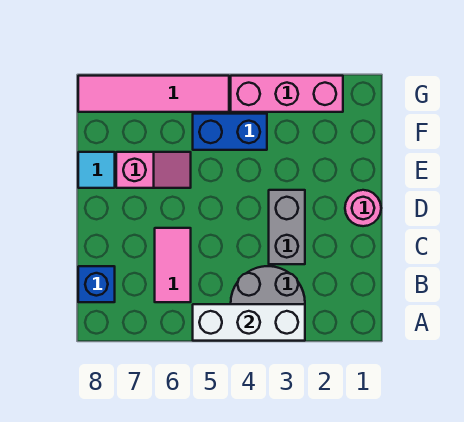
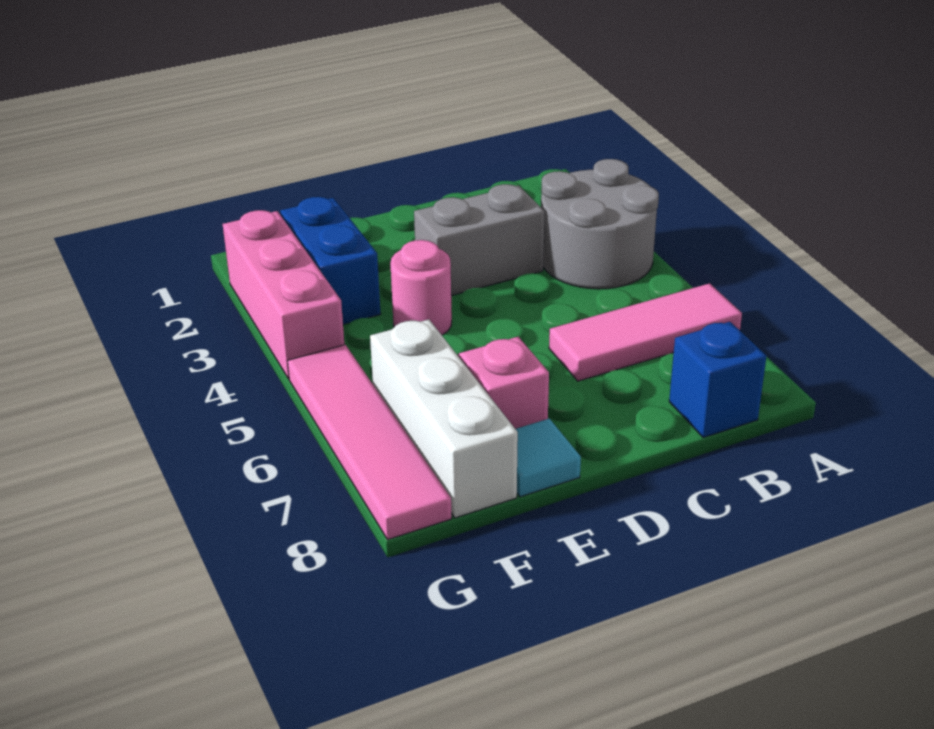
white 1x3 brick [193,304,305,341] -> white 1x3 brick moved to [370,319,518,518]
pink 1x2 tile [155,228,191,302] -> pink 1x3 tile [549,283,742,381]
pink 1x1 round brick [345,190,381,226] -> pink 1x1 round brick moved to [390,240,452,335]
blue 1x2 brick [193,114,267,150] -> blue 1x2 brick moved to [280,197,381,325]

